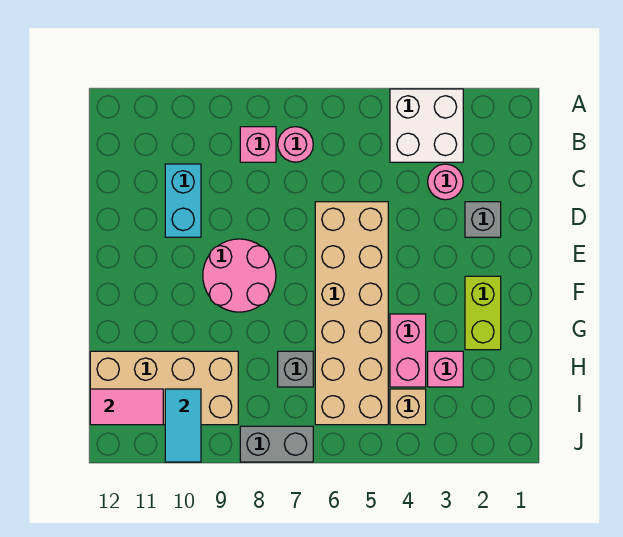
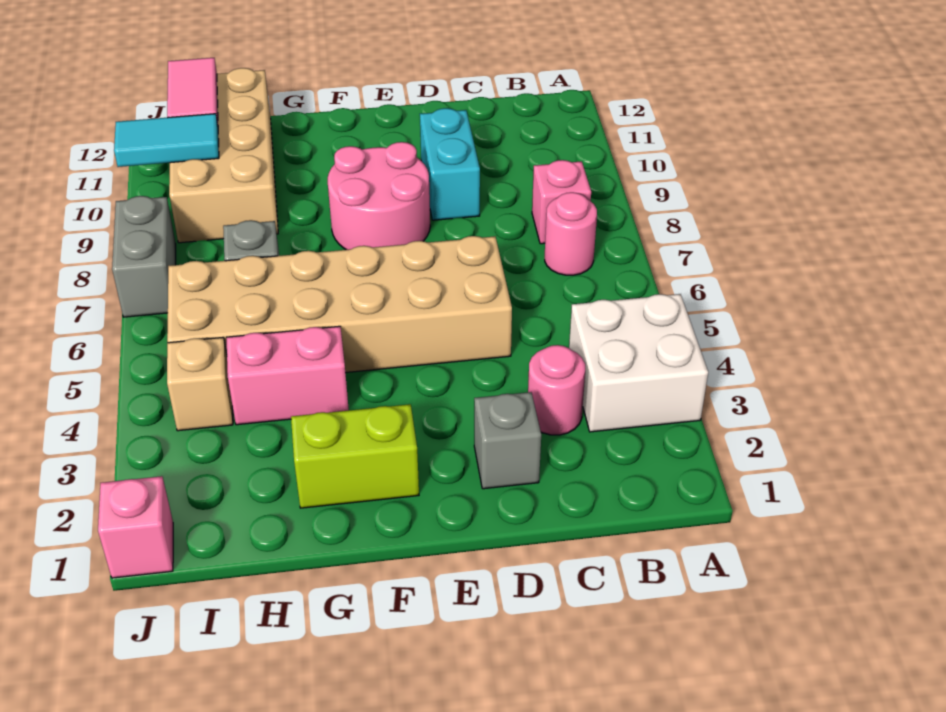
cyan 1x2 brick [165,164,201,237] -> cyan 1x2 brick turned to [420,108,480,220]
pink 1x1 brick [428,351,463,387] -> pink 1x1 brick moved to [98,476,173,578]

